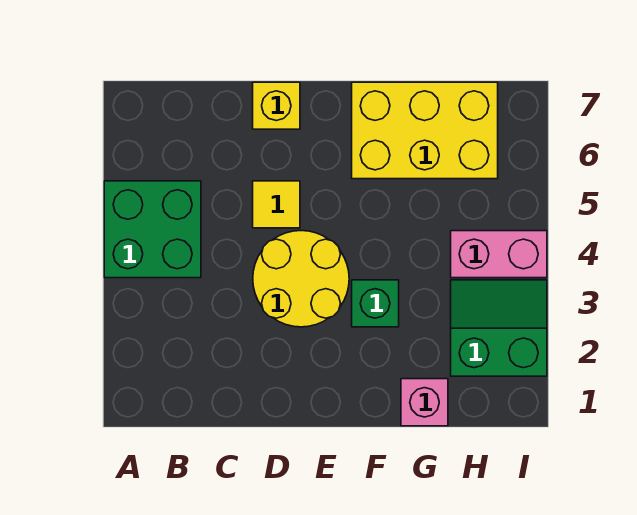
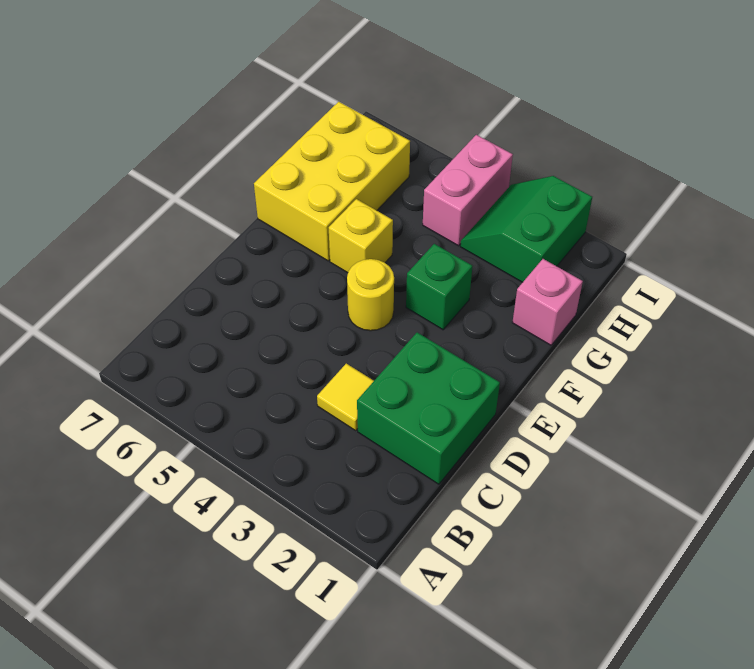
green 2x2 brick [104,181,201,278] -> green 2x2 brick moved to [357,332,500,484]
yellow 2x2 round brick [253,231,349,327] -> yellow 1x1 round brick [347,259,394,331]
yellow 1x1 tile [253,181,300,228] -> yellow 1x1 tile moved to [317,364,374,430]
yellow 1x1 brick [253,82,300,129] -> yellow 1x1 brick moved to [329,199,393,273]

